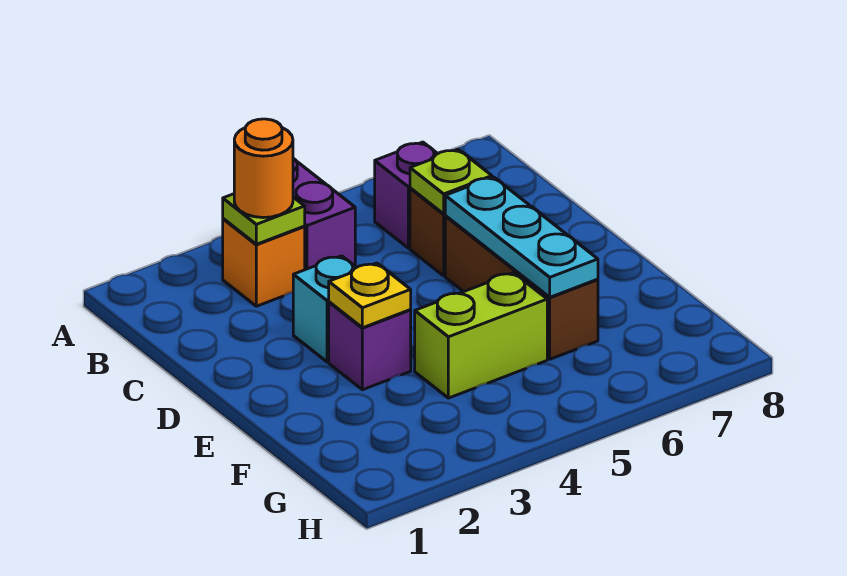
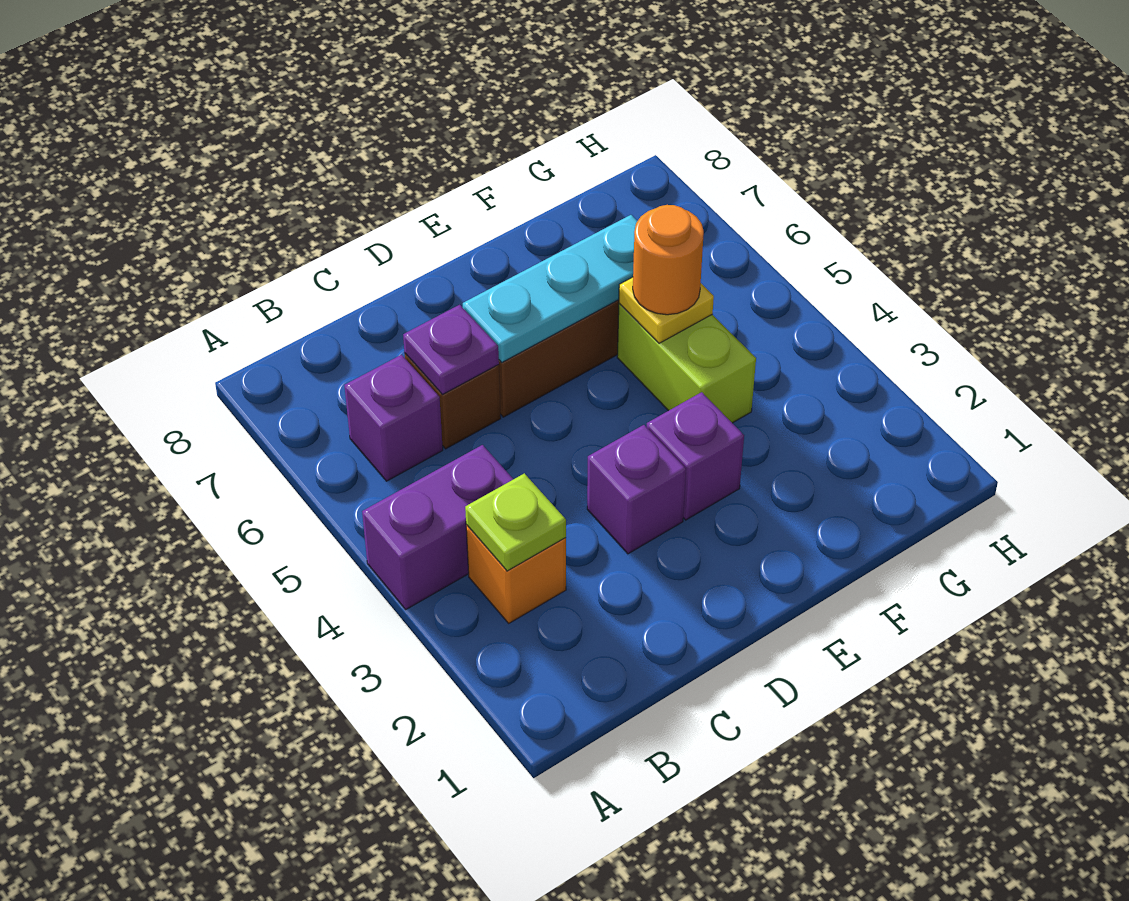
orange 1x1 round brick [234,119,293,218] -> orange 1x1 round brick moved to [633,205,704,315]
lime 1x1 plate [410,149,492,214] -> purple 1x1 plate [403,305,499,395]
cyan 1x1 brick [293,256,356,362] -> purple 1x1 brick [587,425,686,554]
yellow 1x1 plate [329,263,411,328] -> yellow 1x1 plate moved to [619,277,714,343]

